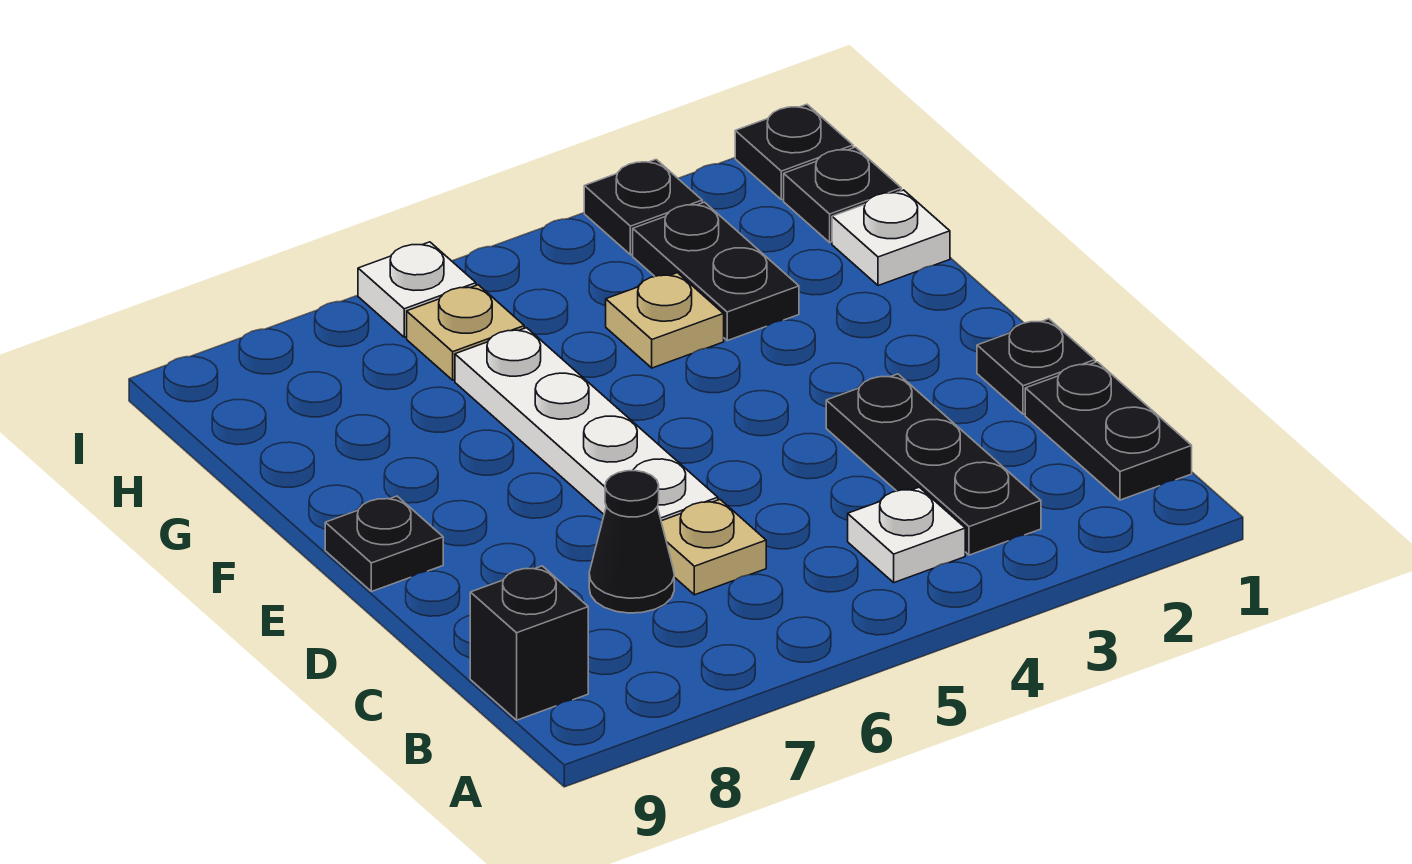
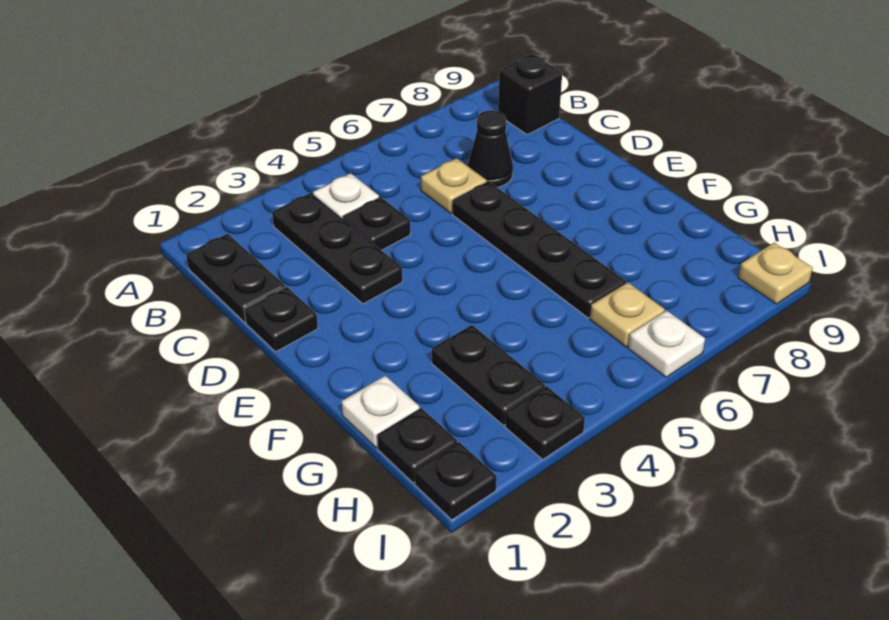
white 1x4 plate [455,328,718,521] -> black 1x4 plate [452,181,626,318]
black 1x1 plate [325,496,443,592] -> black 1x1 plate moved to [343,197,410,250]
tan 1x1 plate [606,273,724,368] -> tan 1x1 plate moved to [738,243,813,304]

